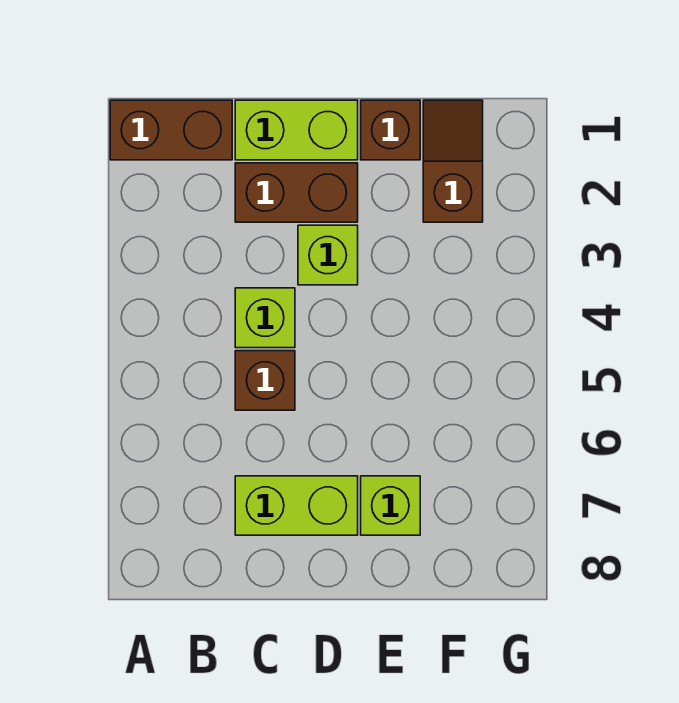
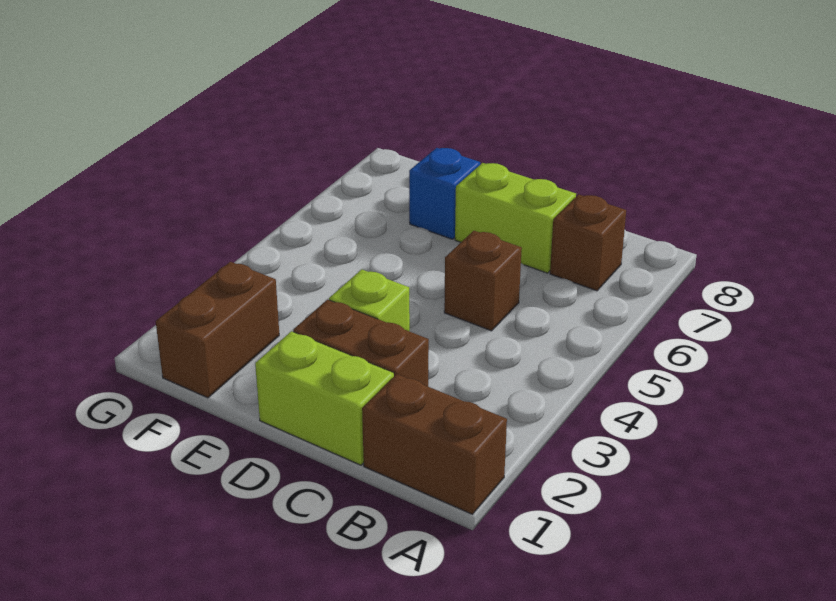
lime 1x1 brick [235,288,295,348] -> none
brown 1x1 brick [361,100,420,160] -> brown 1x1 brick moved to [550,194,626,291]
lime 1x1 brick [361,476,420,535] -> blue 1x1 brick [409,148,480,239]
brown 1x2 slope [423,100,483,222] -> brown 1x2 brick [156,262,279,398]

